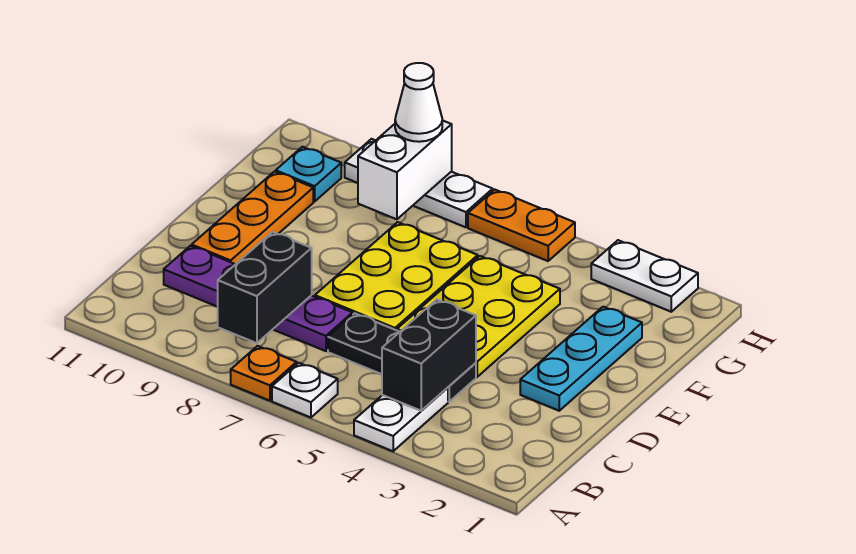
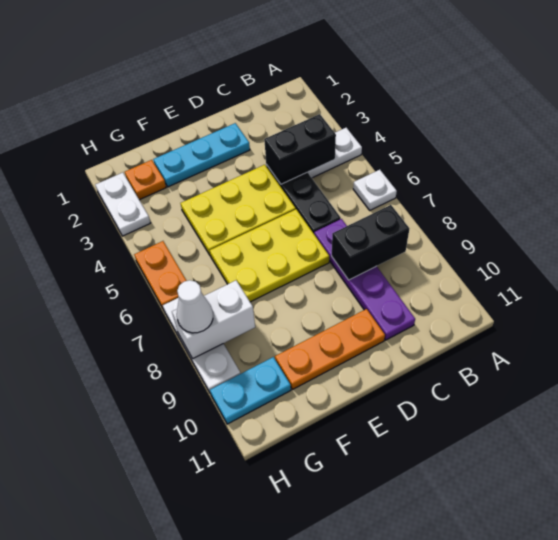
orange 1x1 plate [231,346,297,401] -> orange 1x1 plate moved to [125,160,166,200]
cyan 1x1 plate [276,147,341,201] -> cyan 1x2 plate [210,357,291,424]

